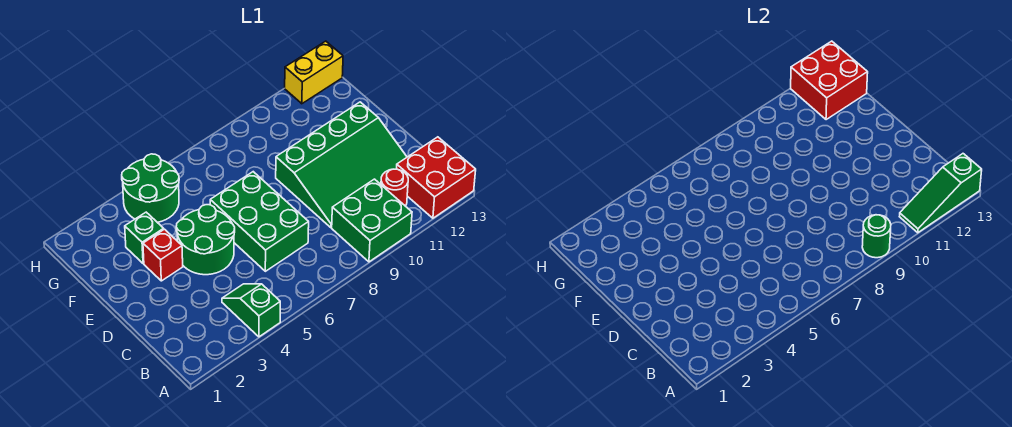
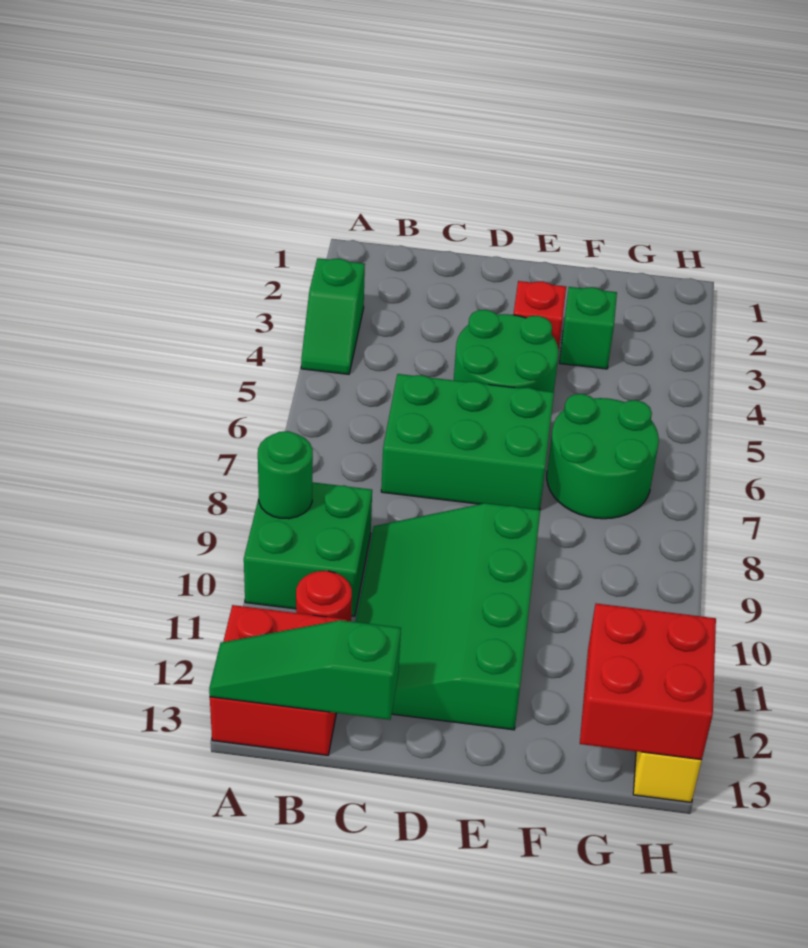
green 1x2 slope [222,284,280,337] -> green 1x2 slope turned to [301,258,365,374]
green 1x3 slope [899,154,982,233] -> green 1x3 slope turned to [209,620,401,720]
green 2x2 round brick [122,154,179,222] -> green 2x2 round brick moved to [547,394,659,519]

